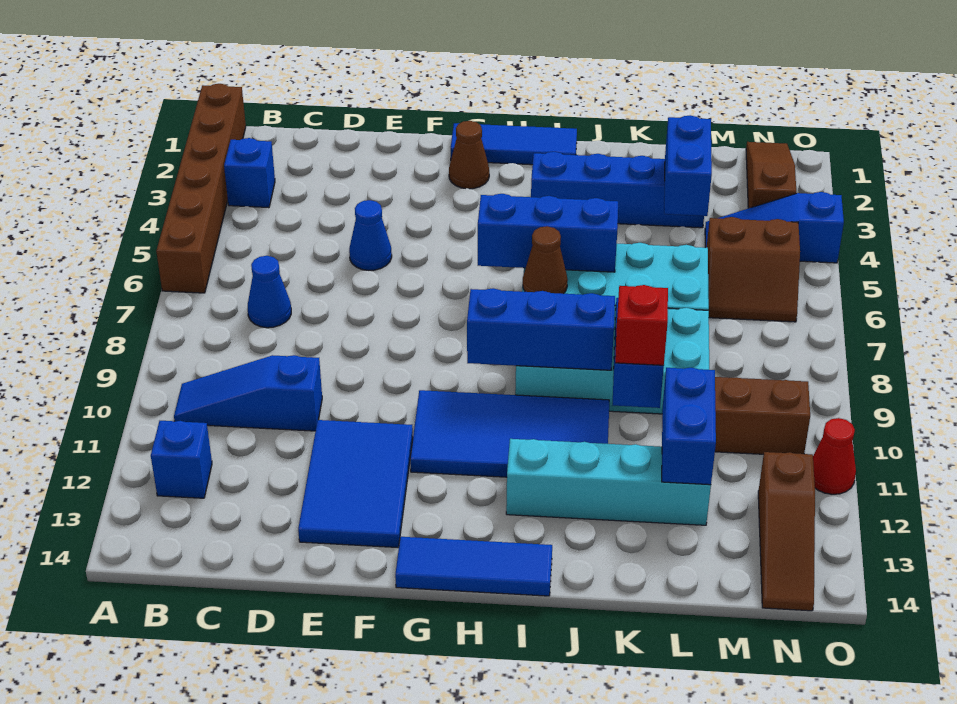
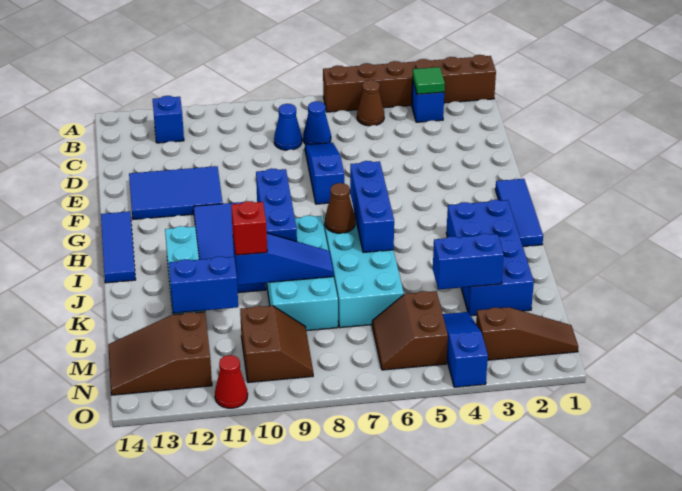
none -> green 1x1 tile [413,67,445,94]
blue 1x3 slope [174,355,322,431] -> blue 1x3 slope moved to [305,143,344,204]
blue 1x1 cone [349,200,392,270] -> blue 1x1 cone moved to [274,104,302,150]
brown 1x1 cone [449,121,489,189] -> brown 1x1 cone moved to [357,80,384,126]
blue 1x4 brick [531,152,704,228] -> blue 2x4 brick [446,200,534,316]
brown 1x3 slope [758,452,815,611] -> brown 2x3 slope [108,312,212,395]

